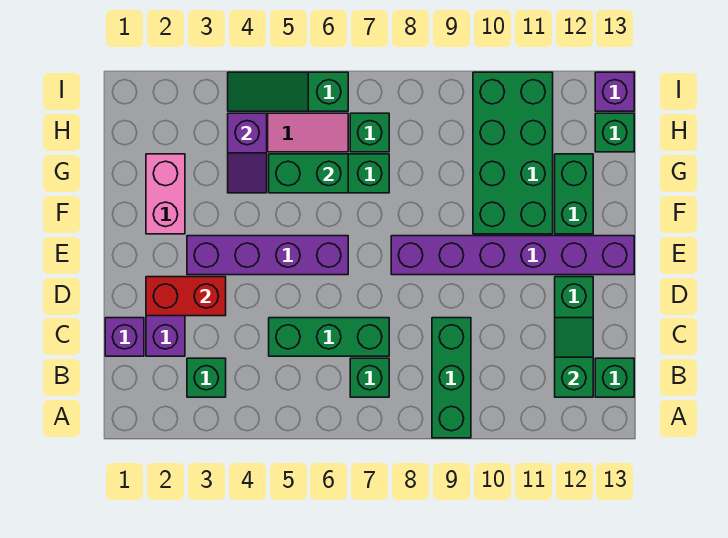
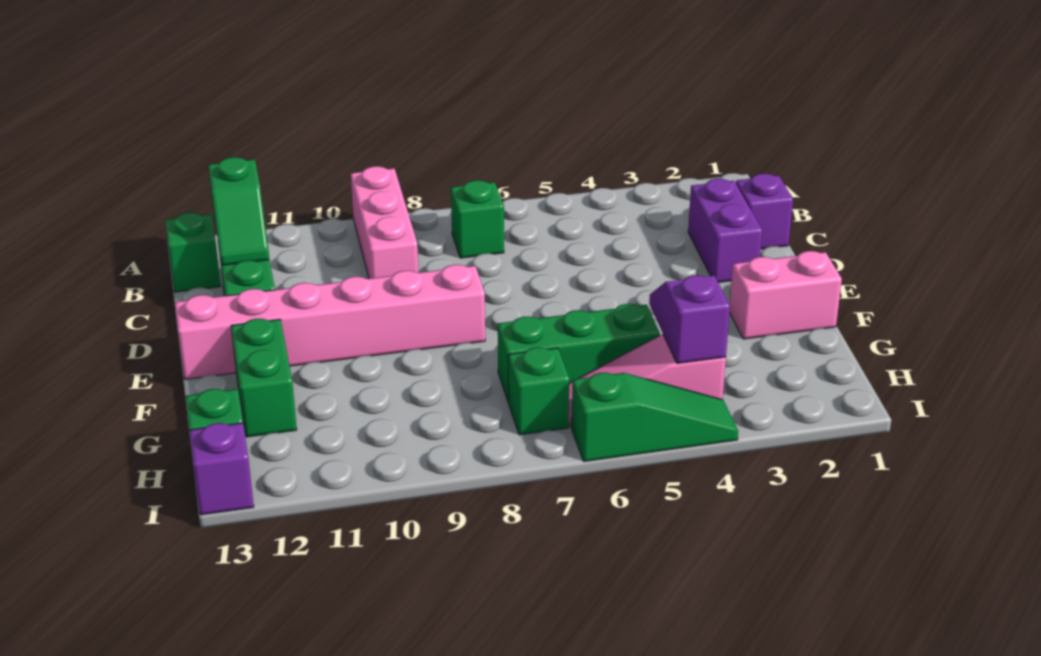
green 1x3 brick [432,318,471,438] -> pink 1x3 brick [351,166,418,278]
green 1x1 brick [187,358,226,397] -> none
green 1x3 brick [269,318,389,356] -> none
red 1x2 brick [146,277,226,316] -> none
purple 1x4 brick [187,236,348,275] -> none
purple 1x6 brick [391,236,634,275] -> pink 1x6 brick [175,265,485,379]
pink 1x2 brick [146,154,185,234] -> pink 1x2 brick turned to [729,251,842,339]
green 2x4 brick [473,72,553,234] -> none
green 1x2 brick [269,154,348,193] -> none

